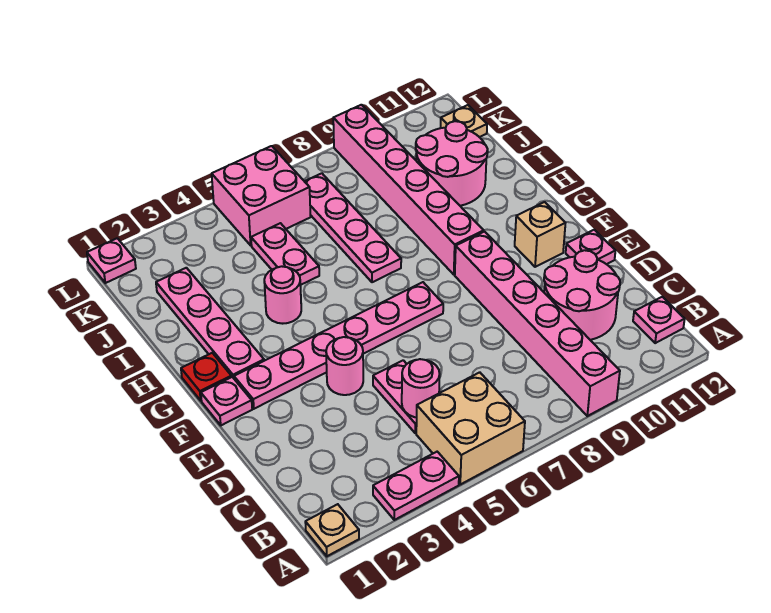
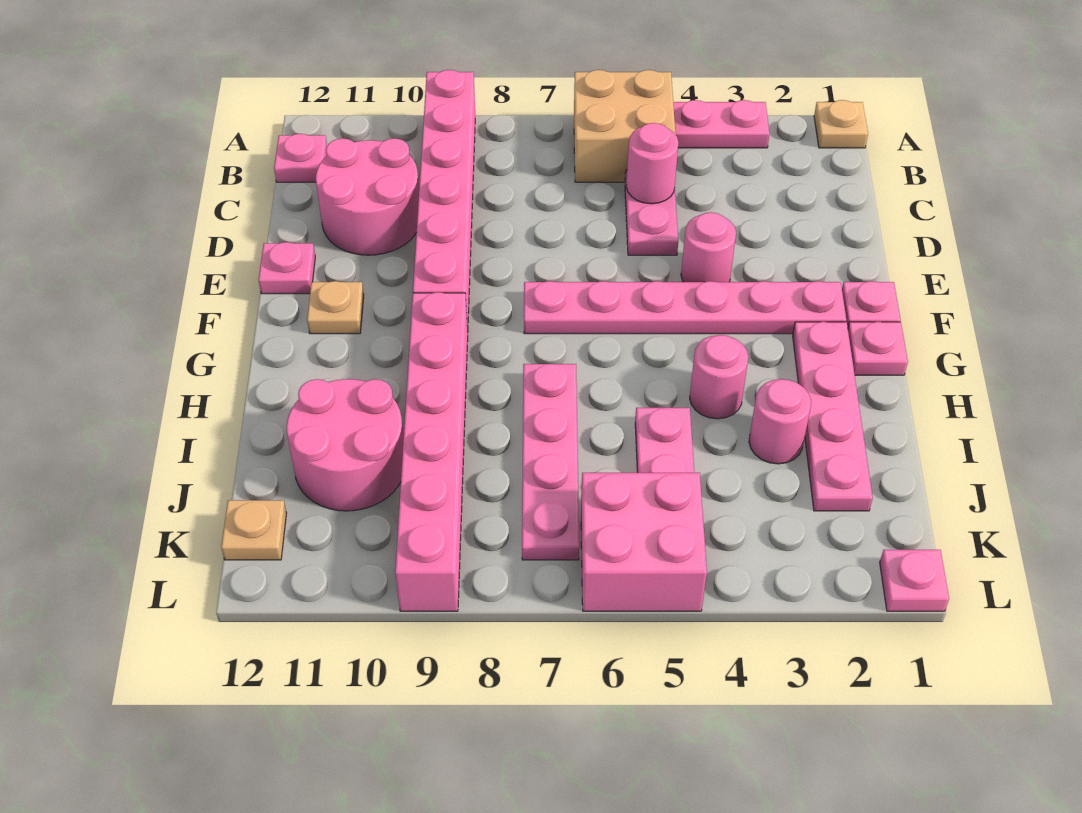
tan 1x1 brick [515,202,565,267] -> tan 1x1 plate [307,281,364,334]
red 1x1 plate [181,353,231,401] -> pink 1x1 plate [848,322,908,375]
none -> pink 1x1 round brick [749,379,811,464]

